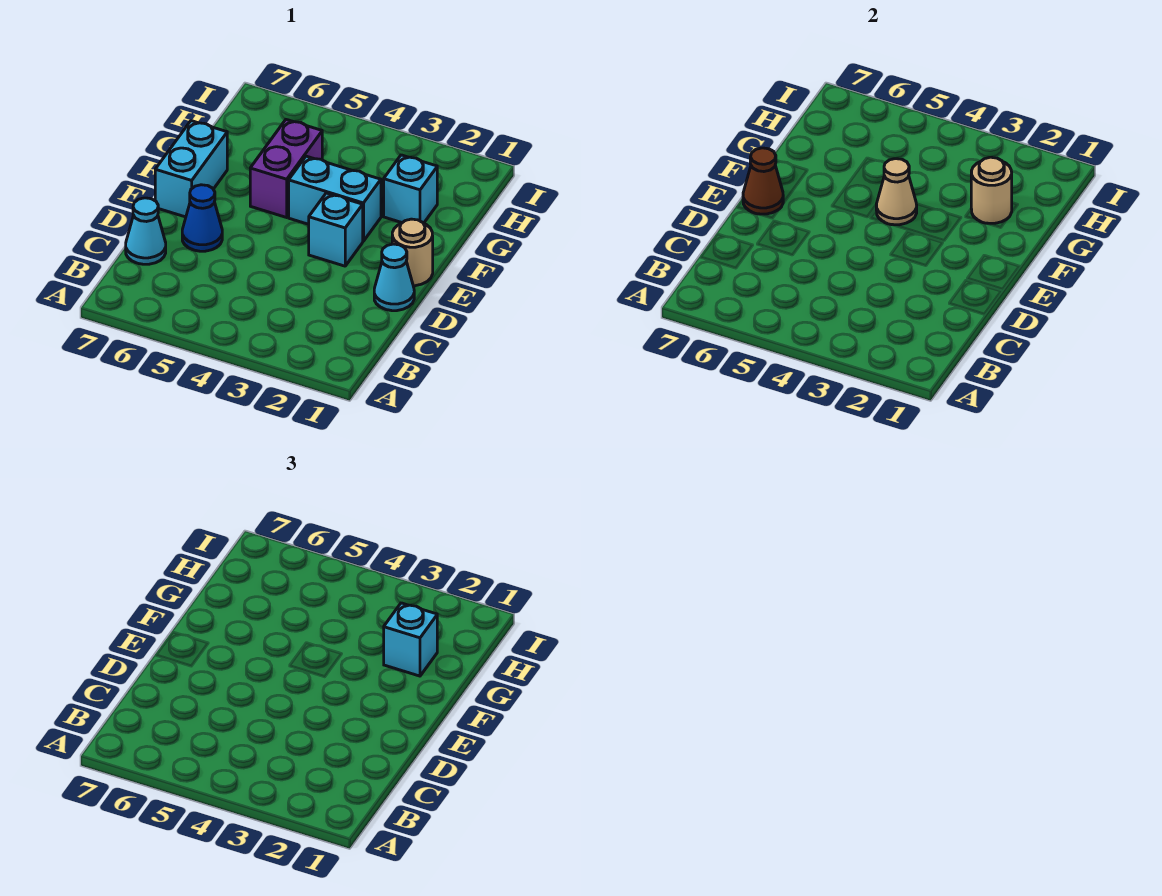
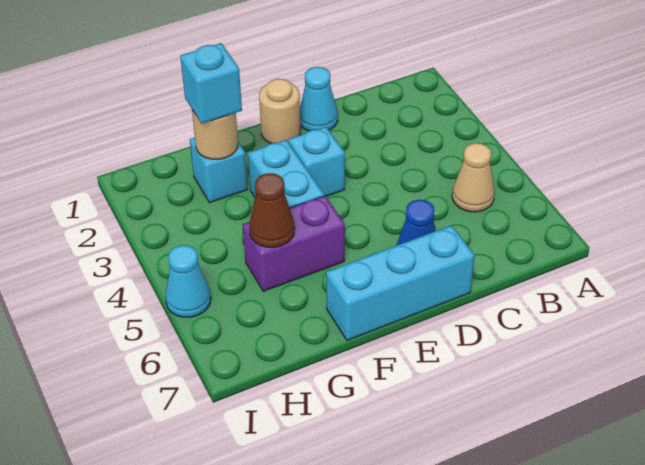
cyan 1x1 cone [126,198,166,264] -> cyan 1x1 cone moved to [165,245,211,317]
cyan 1x2 brick [155,121,227,217] -> cyan 1x3 brick [326,226,475,340]
brown 1x1 cone [743,148,783,214] -> brown 1x1 cone moved to [249,173,295,248]
tan 1x1 cone [876,159,917,225] -> tan 1x1 cone moved to [452,143,495,212]

